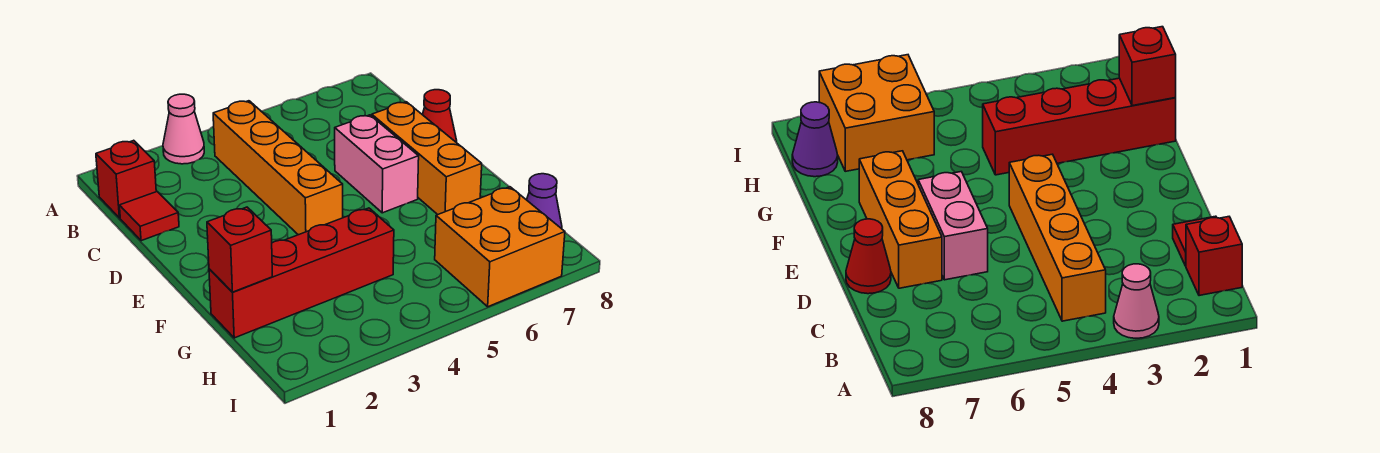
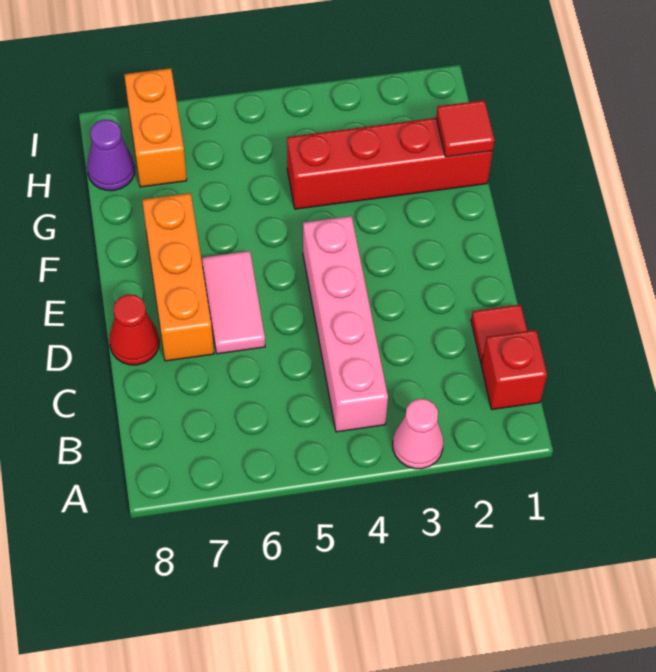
orange 1x4 brick [213,101,343,235] -> pink 1x4 brick [303,216,388,432]
pink 1x2 brick [335,115,419,213] -> pink 1x2 tile [202,251,265,354]
red 1x1 brick [207,207,272,292] -> red 1x1 tile [436,100,494,157]
orange 2x2 brick [435,187,565,307] -> orange 1x2 brick [124,68,187,187]

